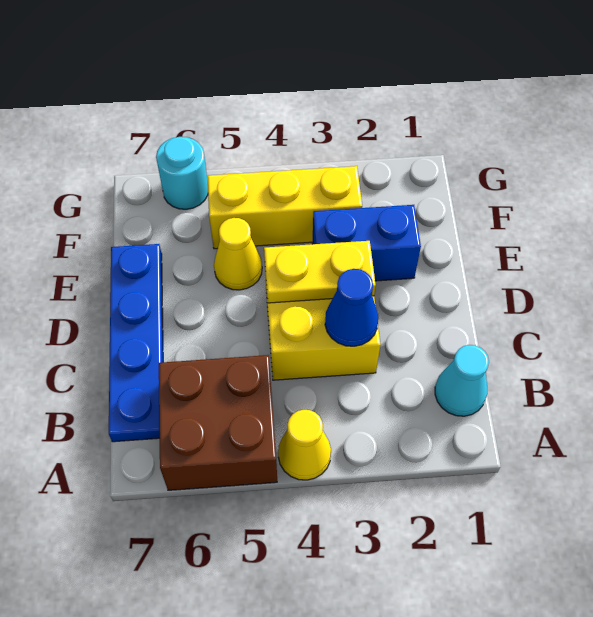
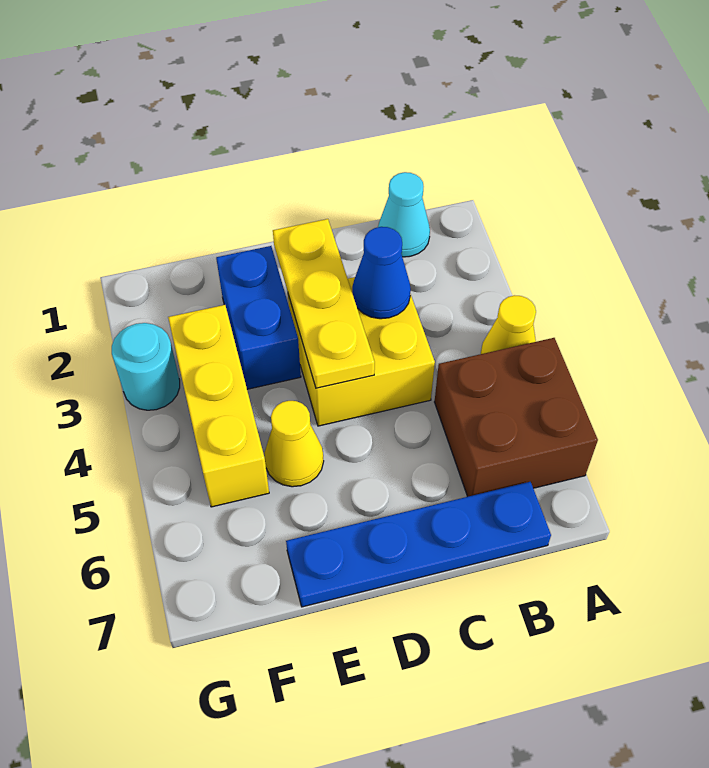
yellow 1x2 plate [264,241,376,303] -> yellow 1x3 plate [273,219,375,388]
cyan 1x1 round brick [156,137,208,209] -> cyan 1x1 round brick moved to [112,323,180,410]

